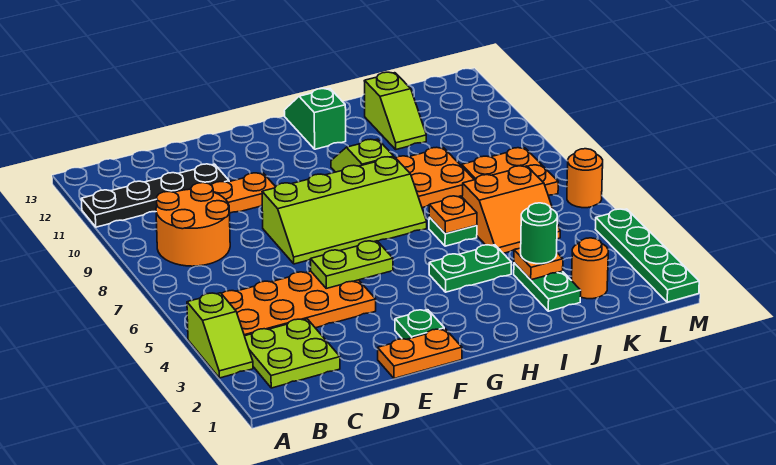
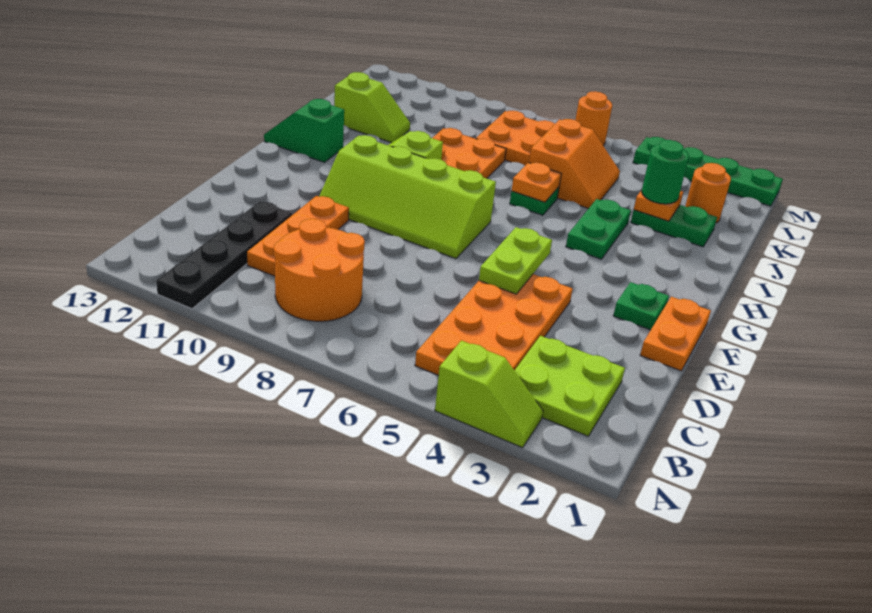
lime 2x4 slope [262,157,427,264] -> lime 2x4 slope turned to [319,135,496,259]

